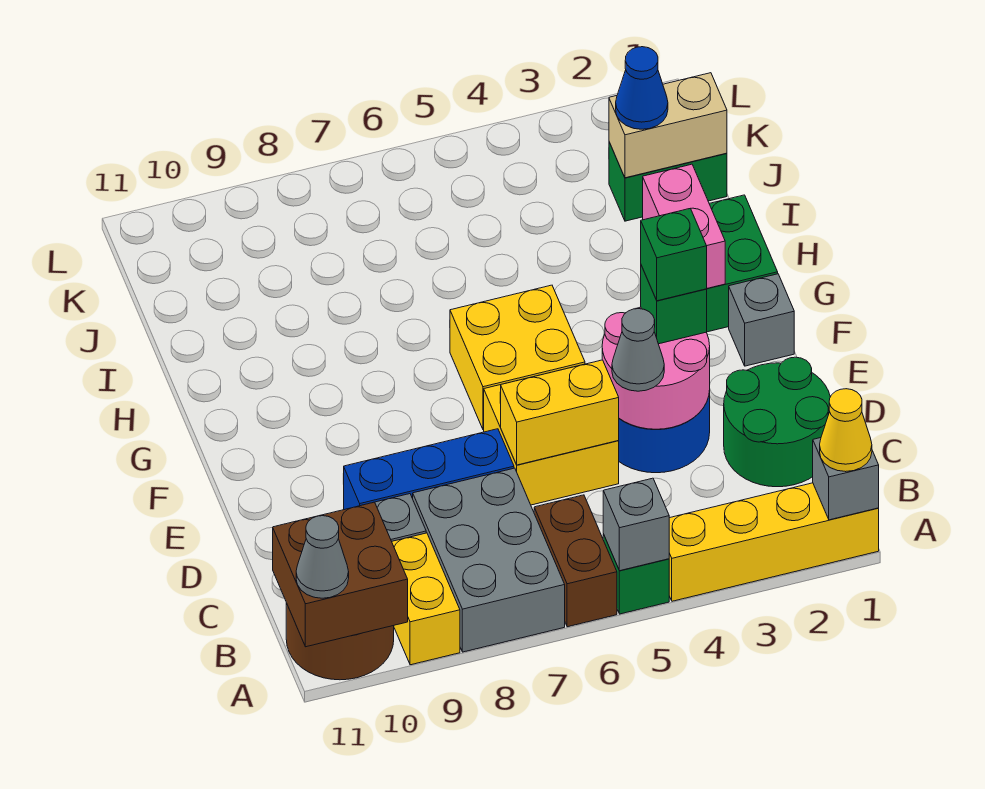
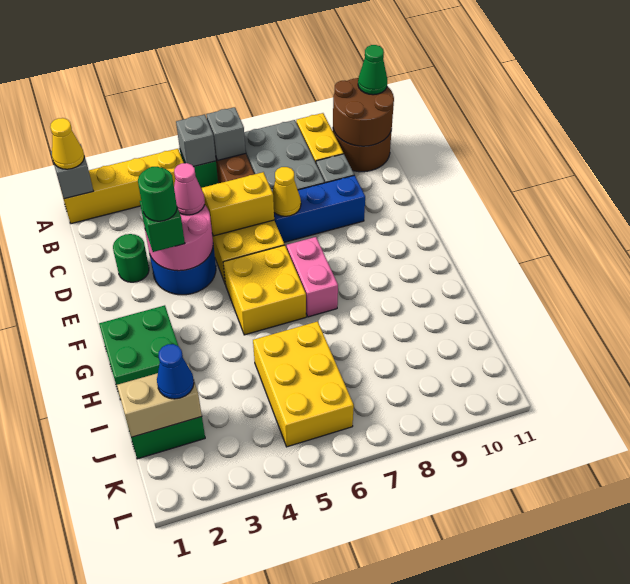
brown 2x2 brick [273,502,408,647] -> brown 2x2 round brick [333,78,394,146]
grey 1x1 cone [296,516,349,598] -> green 1x1 cone [358,45,387,95]
green 2x2 round brick [724,357,830,487] -> green 1x1 round brick [113,234,149,282]
grey 1x1 cone [612,309,664,391] -> pink 1x1 cone [174,163,205,215]
none -> yellow 1x1 cone [272,167,301,216]
green 1x1 brick [641,208,707,301] -> green 1x1 round brick [138,167,177,221]
grey 1x1 brick [729,274,794,366] -> grey 1x1 brick moved to [206,107,246,160]
pink 1x2 brick [643,164,725,288] -> pink 1x2 brick moved to [287,237,338,317]
none -> yellow 2x3 brick [253,321,354,447]

